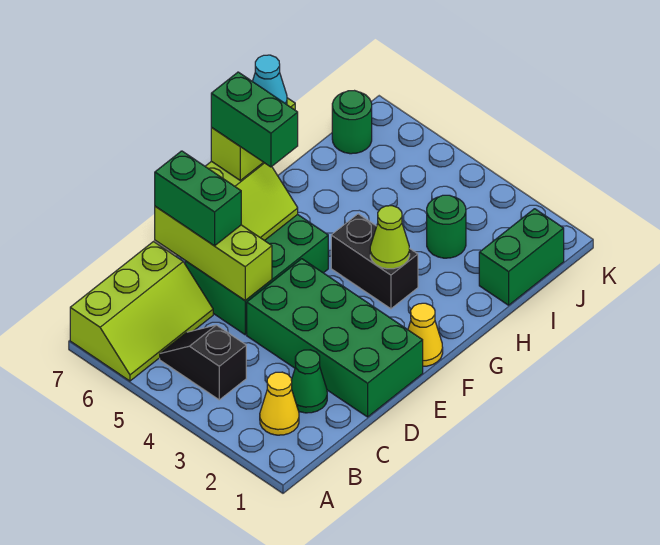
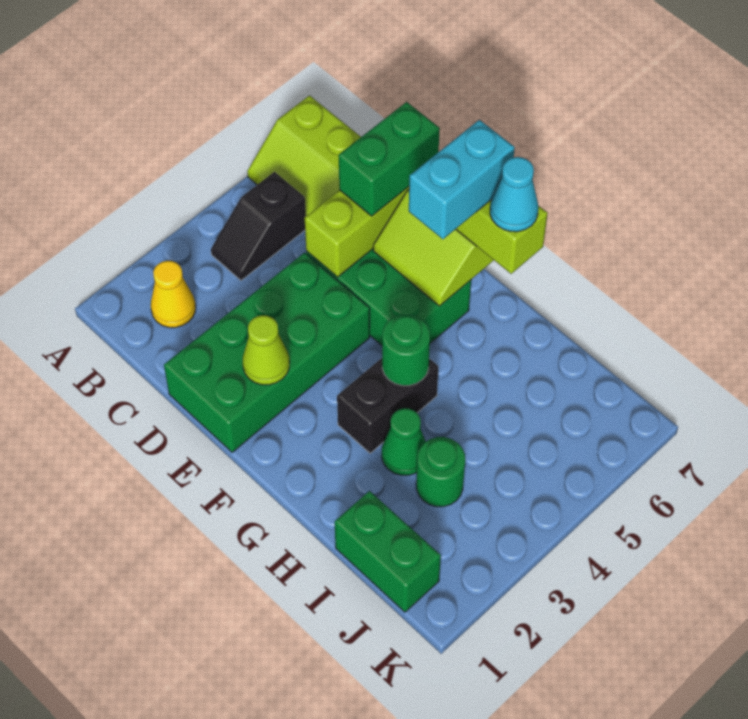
black 1x2 slope [160,325,246,400] -> black 1x2 slope turned to [211,172,306,280]
green 1x1 cone [291,350,327,413] -> green 1x1 cone moved to [382,408,426,475]
yellow 1x1 cone [408,303,443,366] -> none
green 1x2 brick [211,72,298,167] -> cyan 1x2 brick [409,120,515,239]
lime 1x1 cone [370,206,410,269] -> lime 1x1 cone moved to [243,315,290,385]
green 1x1 round brick [332,91,372,154] -> green 1x1 round brick moved to [382,315,430,386]

